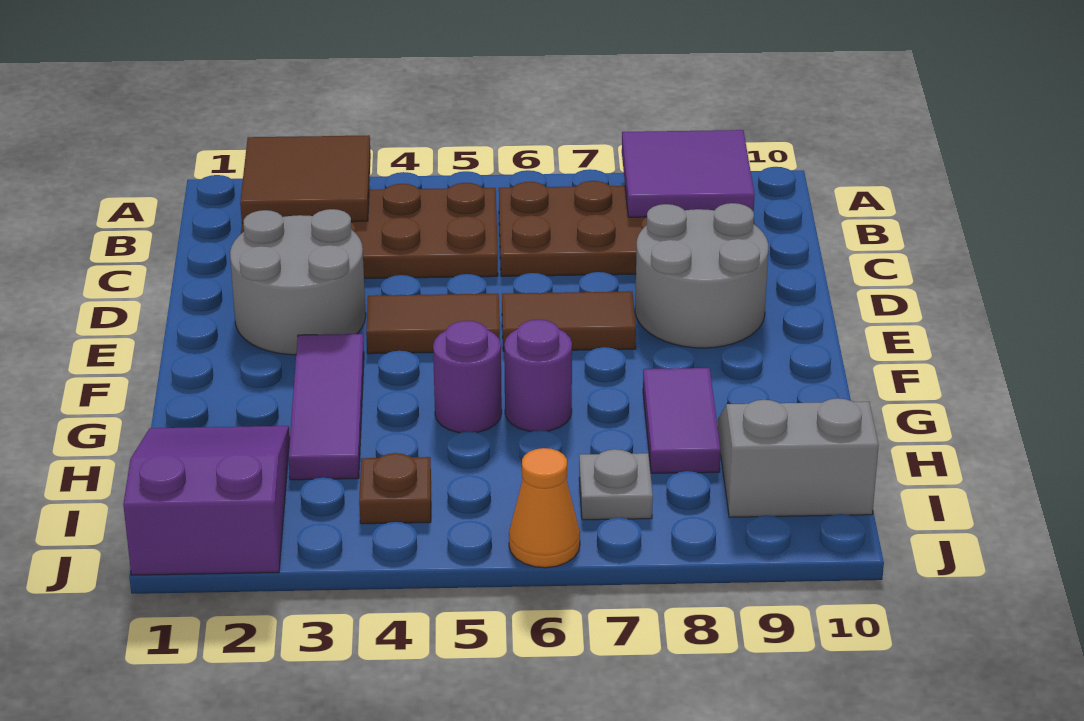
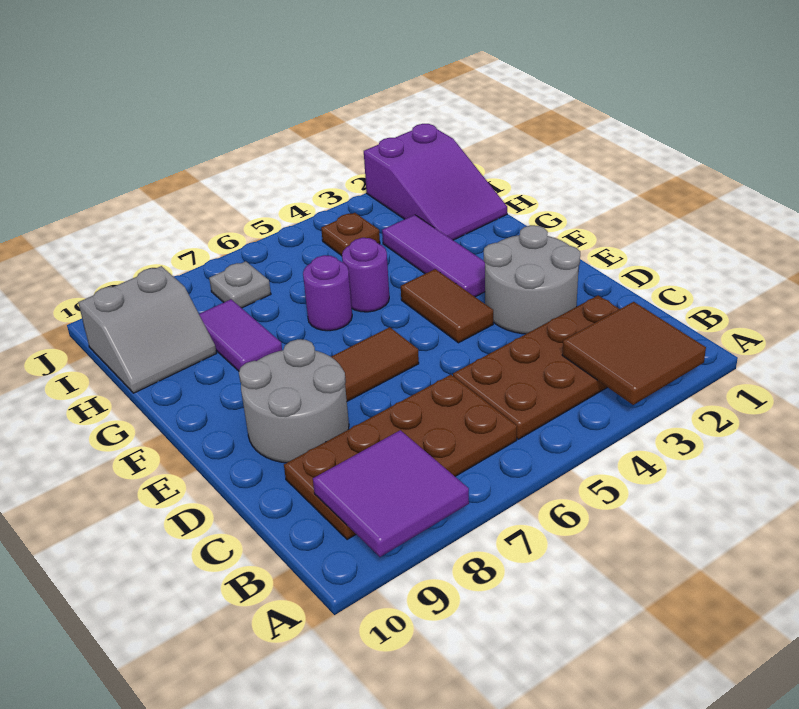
brown 1x2 tile [366,294,500,354] -> brown 1x2 tile turned to [401,269,493,343]
orange 1x1 cone [509,448,580,568] -> none

